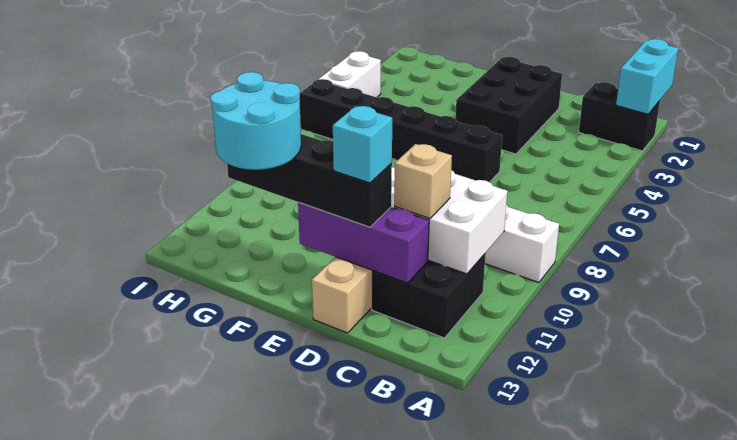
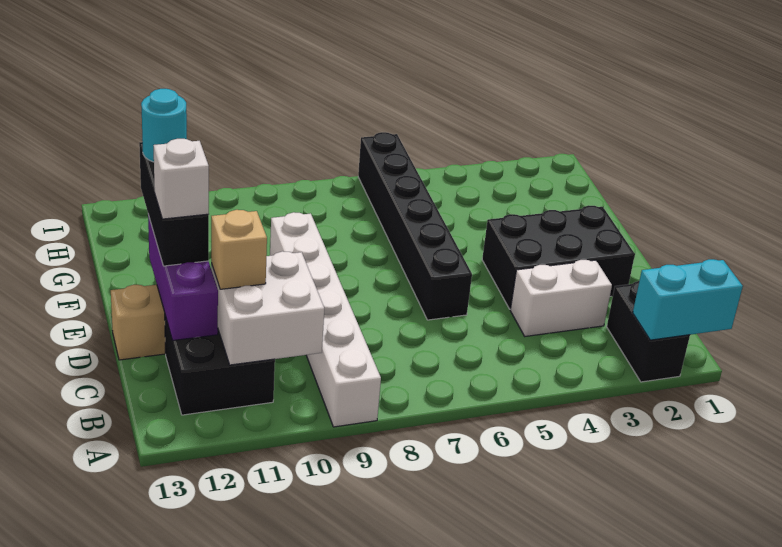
black 1x4 brick [227,134,392,227] -> black 1x3 brick [139,142,209,266]
cyan 1x1 brick [333,106,392,183] -> white 1x1 brick [154,139,209,219]
cyan 2x2 round brick [210,72,301,170] -> cyan 1x1 round brick [141,89,187,162]
white 1x2 brick [318,51,381,97] -> white 1x2 brick moved to [510,260,612,336]

